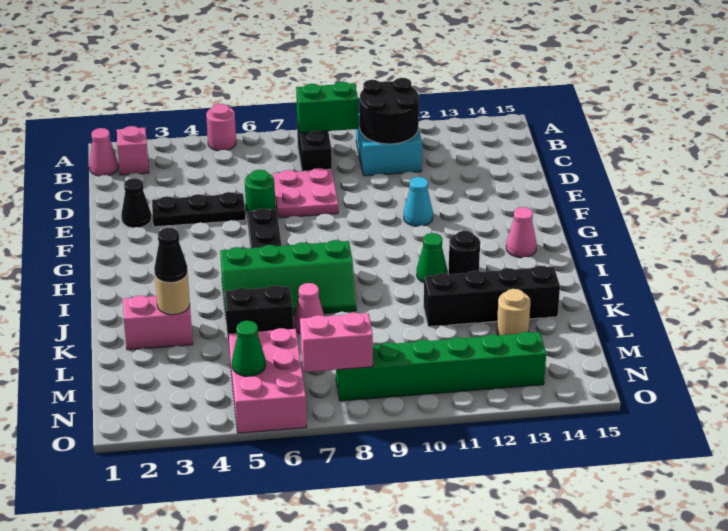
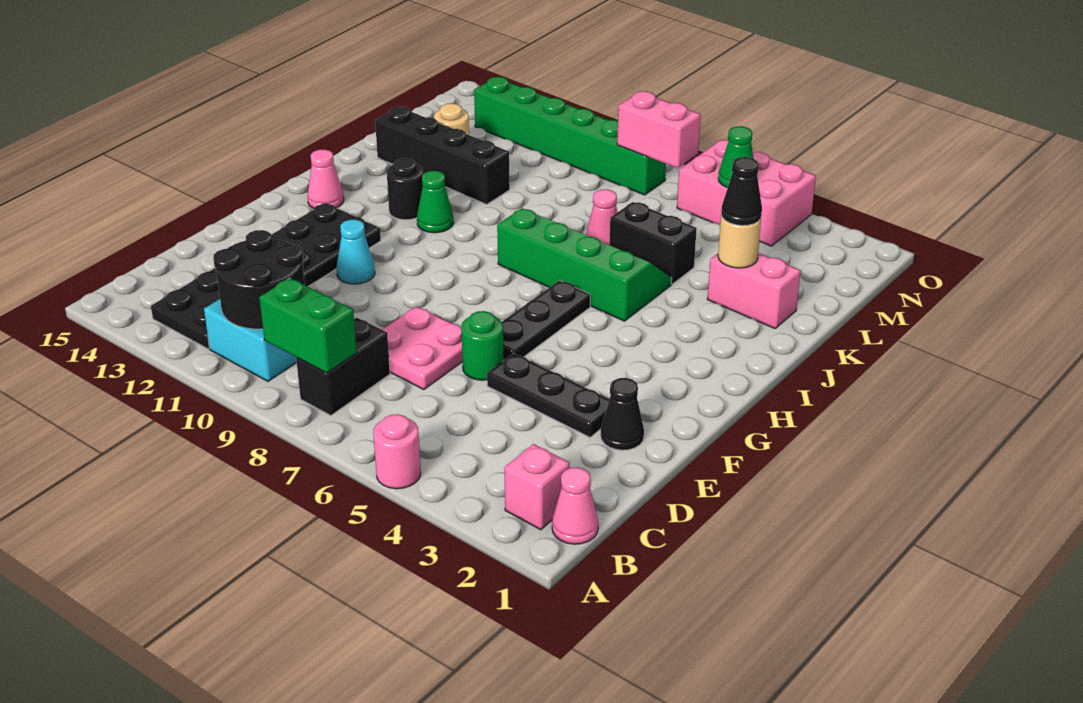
none -> black 2x6 plate [151,203,381,349]
pink 2x3 brick [229,328,306,433] -> pink 2x3 brick turned to [677,140,816,246]

